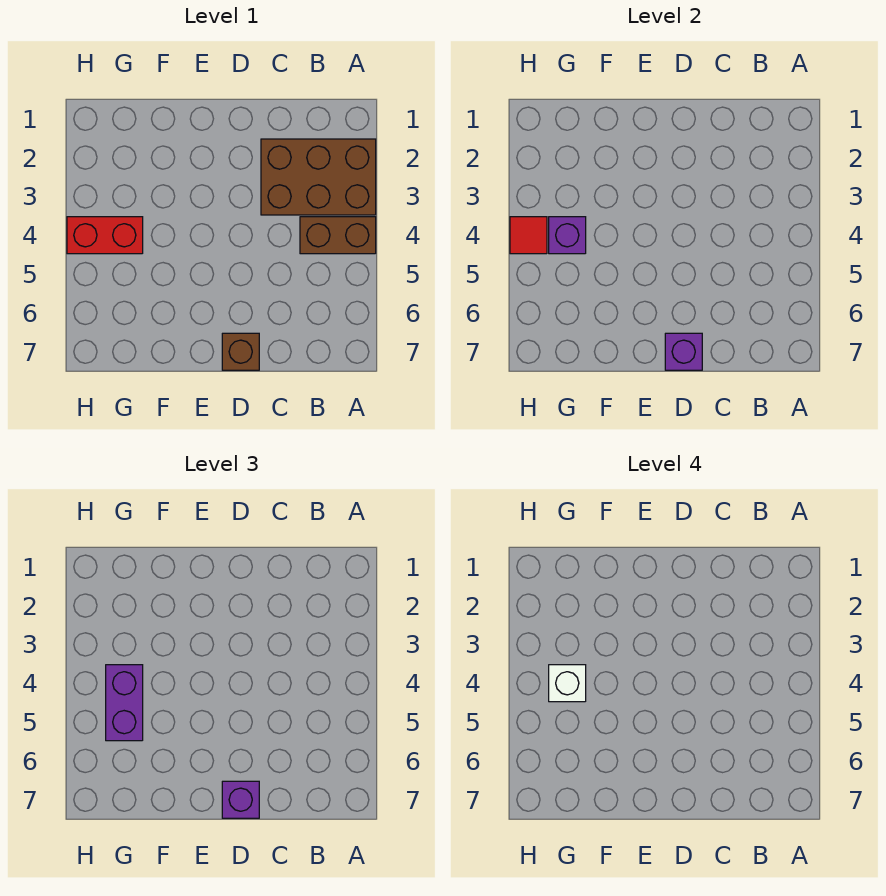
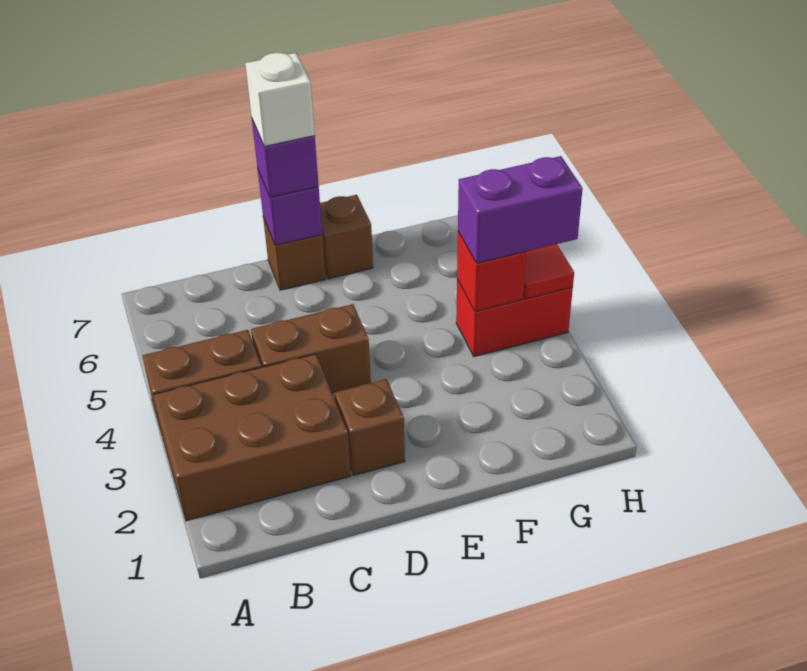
none -> brown 1x2 brick [251,304,371,393]
none -> brown 1x1 brick [335,379,405,475]
none -> brown 1x1 brick [320,195,373,279]
purple 1x1 brick [549,217,586,254] -> red 1x1 brick [457,232,526,312]
purple 1x2 brick [106,665,143,741] -> purple 1x2 brick turned to [458,156,583,263]
white 1x1 brick [549,665,586,702] -> white 1x1 brick moved to [245,53,315,146]

